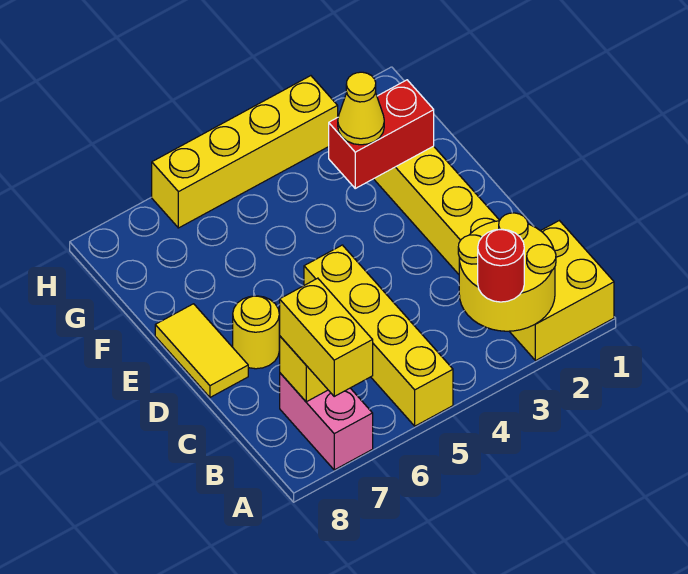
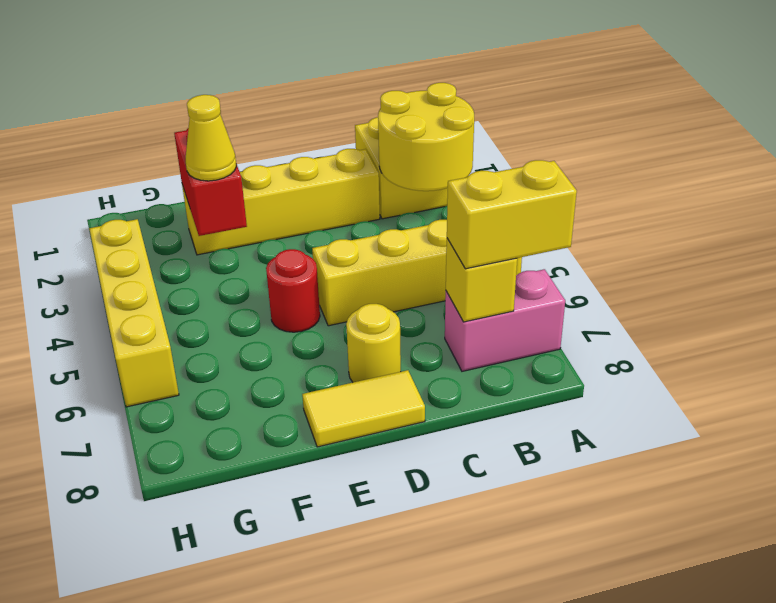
red 1x1 round brick [478,229,524,302] -> red 1x1 round brick moved to [266,249,320,332]

